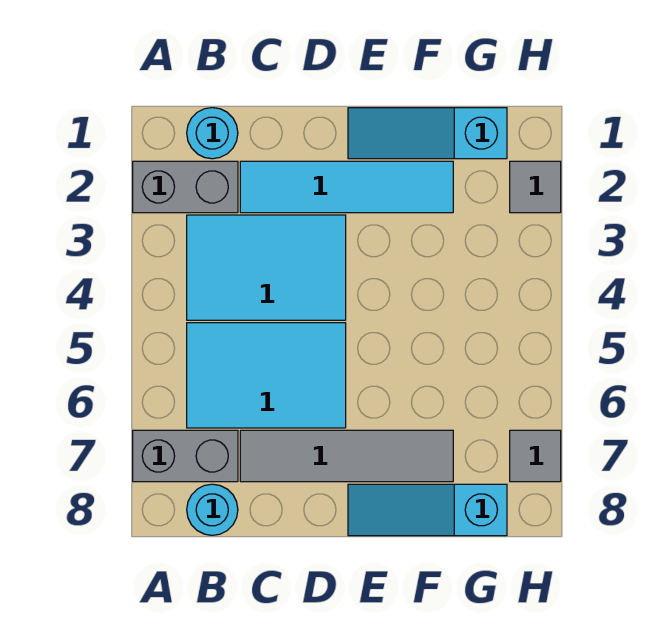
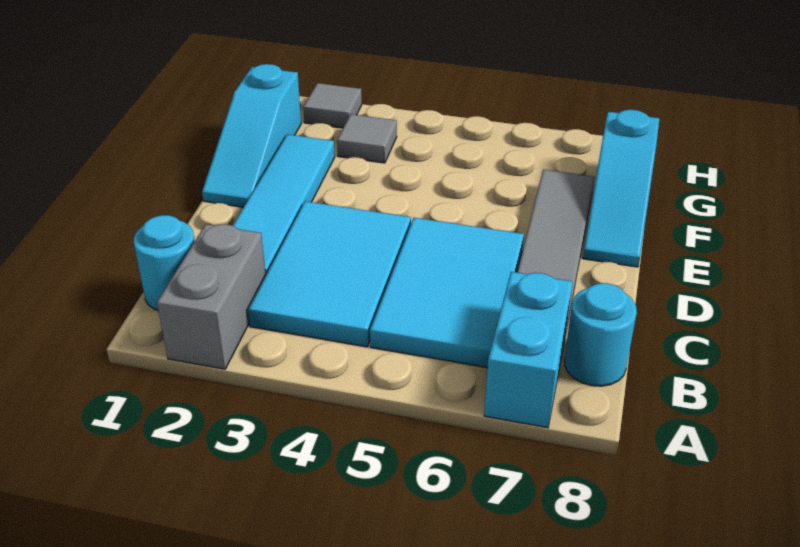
grey 1x2 brick [133,430,238,482] -> cyan 1x2 brick [484,272,573,428]
grey 1x1 tile [510,430,561,482] -> grey 1x1 tile moved to [337,114,397,163]

